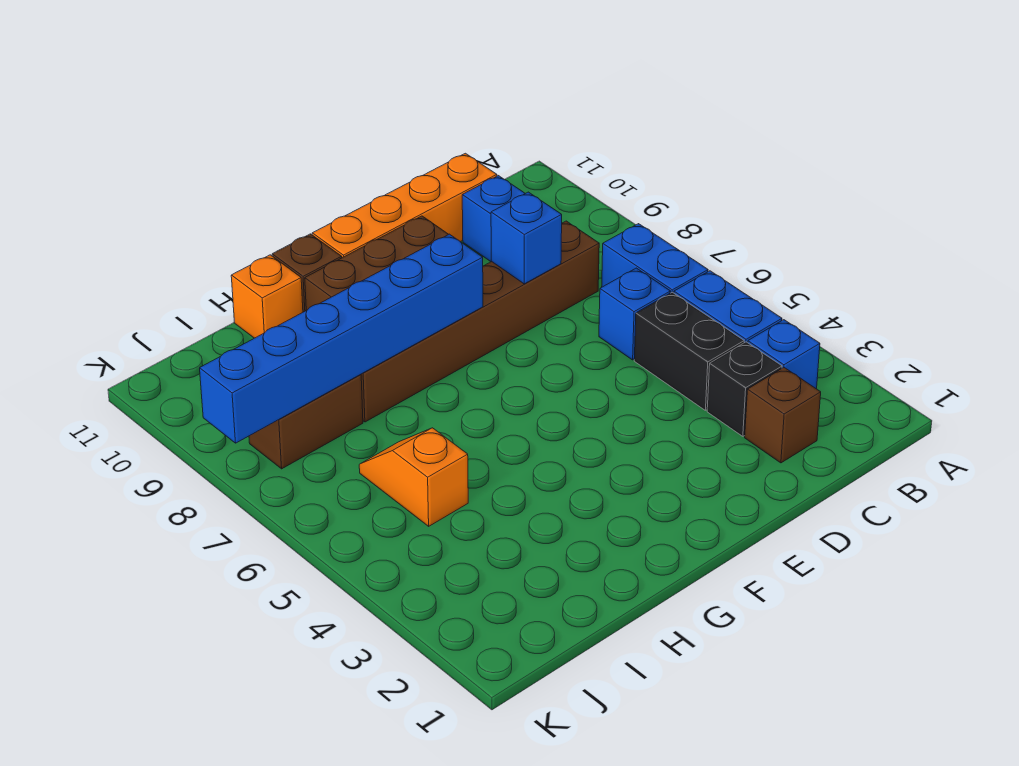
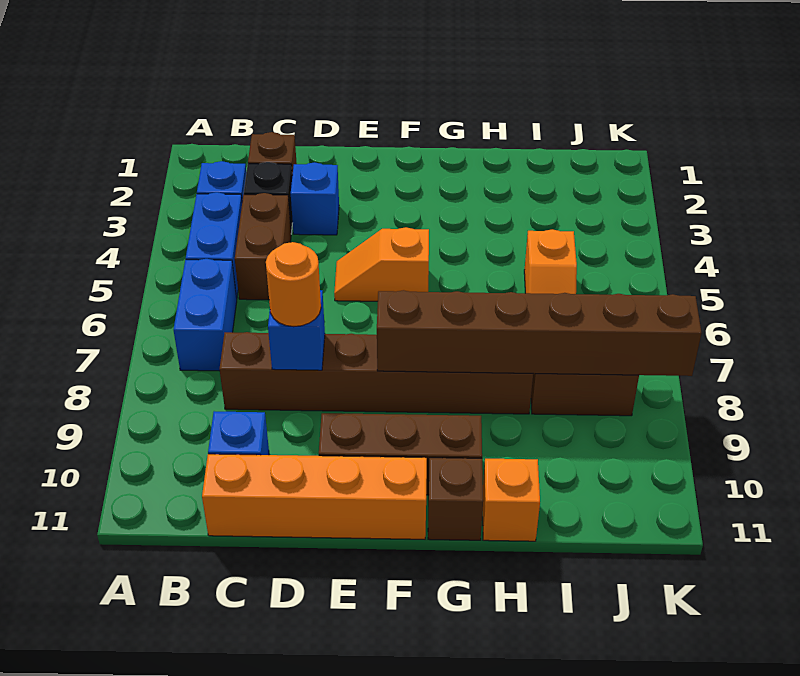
black 1x2 brick [634,292,744,411] -> brown 1x2 brick [235,193,291,300]
blue 1x1 brick [599,268,671,360] -> blue 1x1 brick moved to [291,162,339,235]
none -> orange 1x1 round brick [266,242,321,327]
none -> orange 1x2 slope [334,227,429,301]
blue 1x6 brick [200,234,483,443] -> brown 1x6 brick [377,290,702,376]

